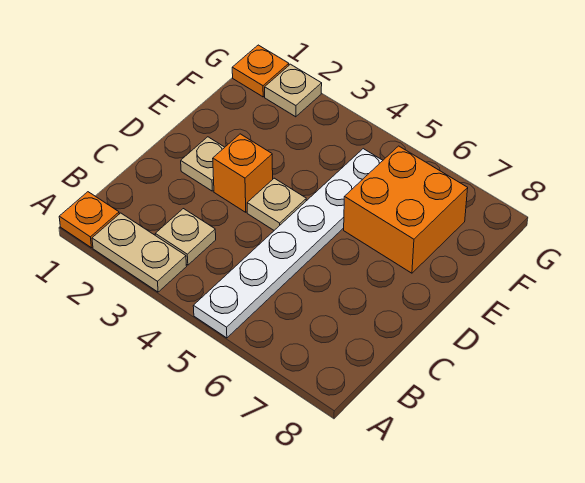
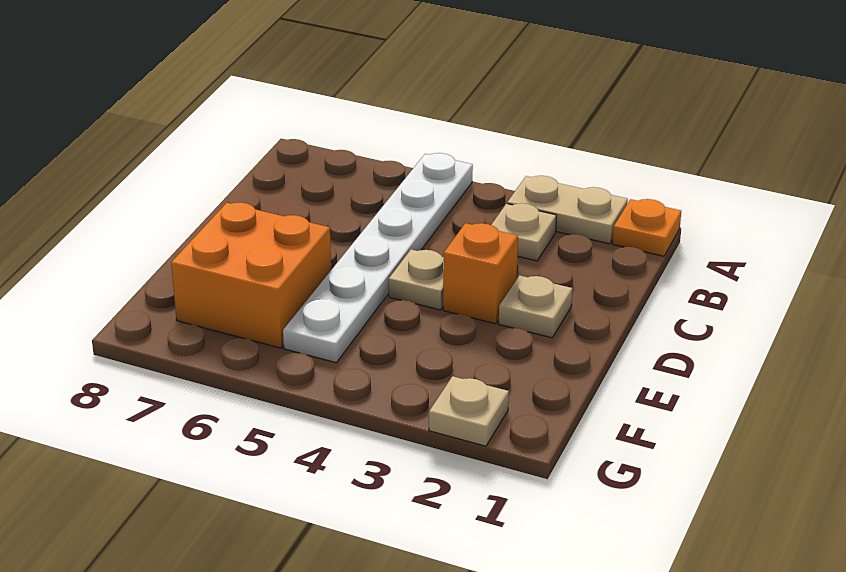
orange 1x1 plate [232,45,289,97] -> none

